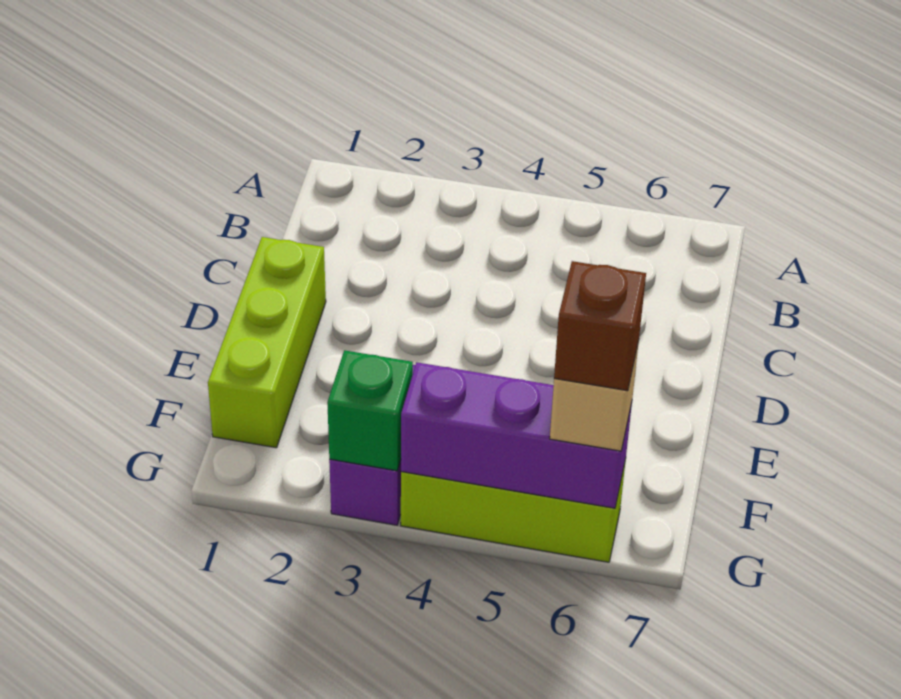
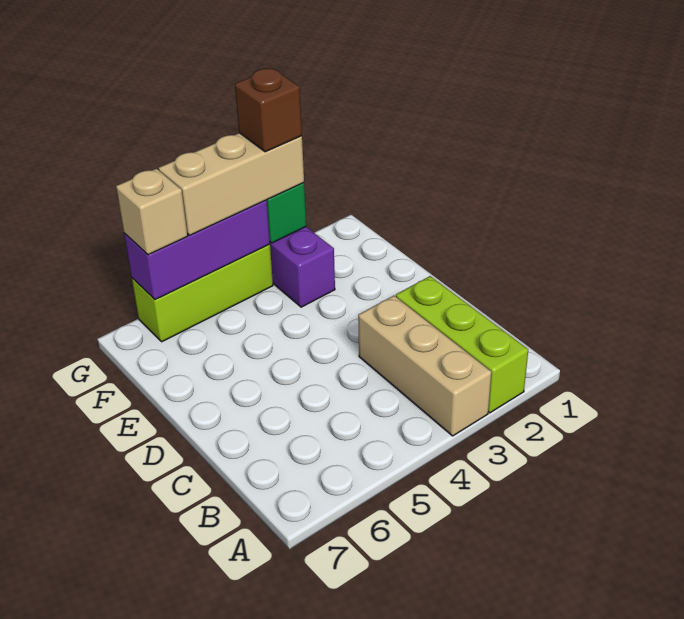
none -> tan 1x3 brick [358,296,491,436]
lime 1x3 brick [208,237,326,448] -> lime 1x3 brick moved to [396,276,528,413]
none -> tan 1x3 brick [159,133,304,235]
brown 1x1 brick [554,261,646,391] -> brown 1x1 brick moved to [235,68,302,152]

